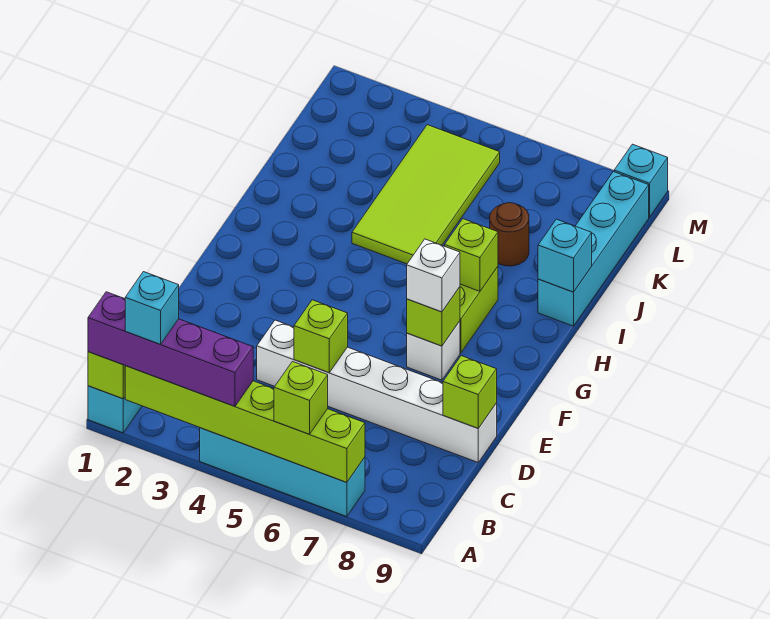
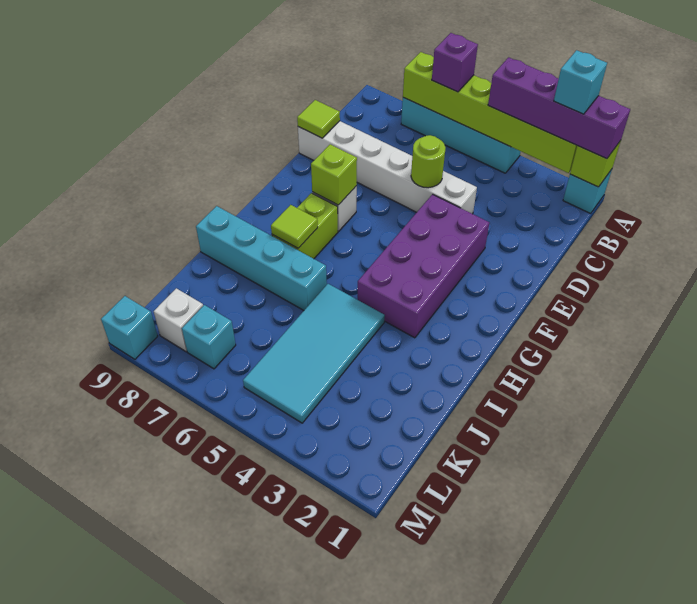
lime 1x1 brick [274,362,328,434] -> purple 1x1 brick [432,33,478,92]
lime 1x1 brick [294,300,348,373] -> lime 1x1 round brick [411,135,446,188]
lime 1x1 brick [443,356,497,428] -> lime 1x1 tile [297,100,340,138]
none -> purple 2x4 brick [358,194,489,338]
white 1x1 brick [407,239,460,312] -> white 1x1 brick moved to [154,288,203,352]
lime 1x1 brick [445,219,498,291] -> lime 1x1 tile [271,205,318,248]
lime 2x4 tile [352,125,500,264] -> cyan 2x4 tile [243,284,385,423]
cyan 1x4 brick [538,172,649,326] -> cyan 1x4 brick turned to [196,206,327,310]
cyan 1x1 brick [538,219,592,292] -> cyan 1x1 brick moved to [182,305,236,369]
brown 1x1 round brick [490,203,529,266] -> none

